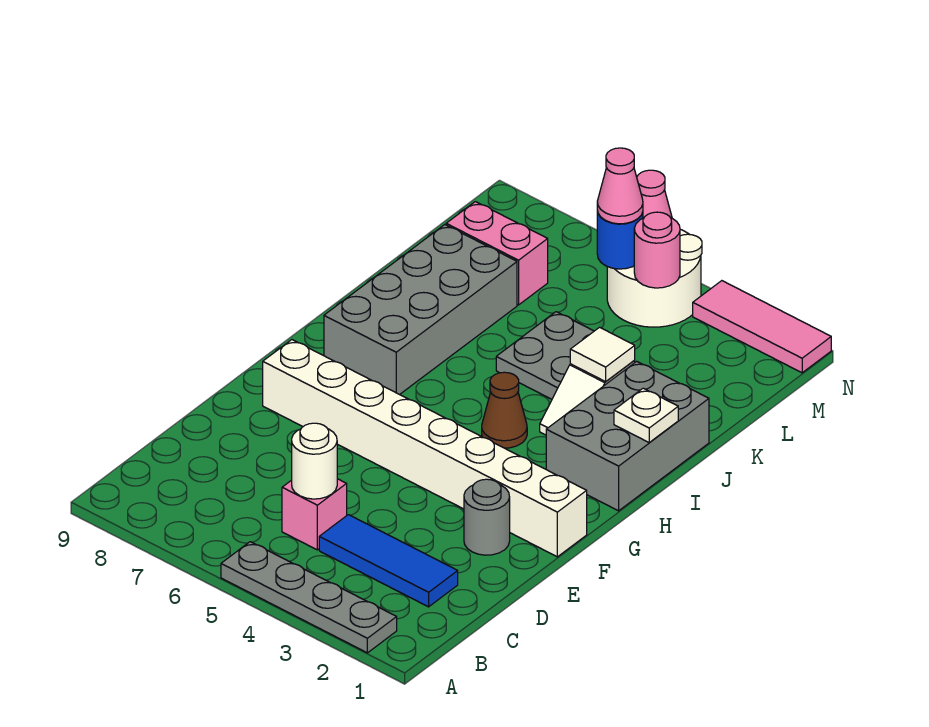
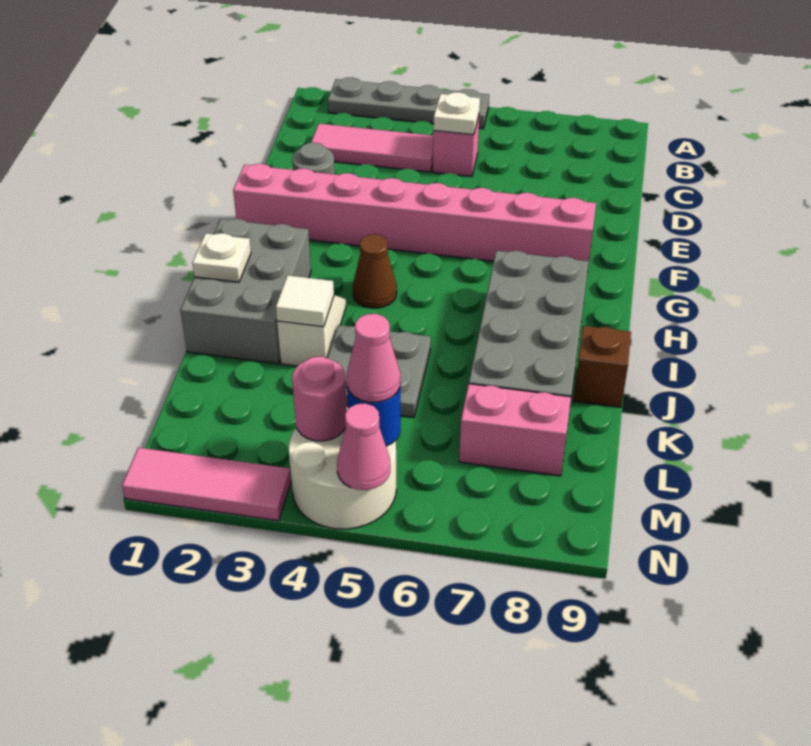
blue 1x3 tile [319,515,458,607] -> pink 1x3 tile [311,124,433,172]
white 1x1 round brick [292,423,337,499] -> white 1x1 plate [433,92,480,135]
white 1x8 brick [263,340,587,557] -> pink 1x8 brick [233,164,596,261]
none -> brown 1x1 brick [573,326,631,407]

